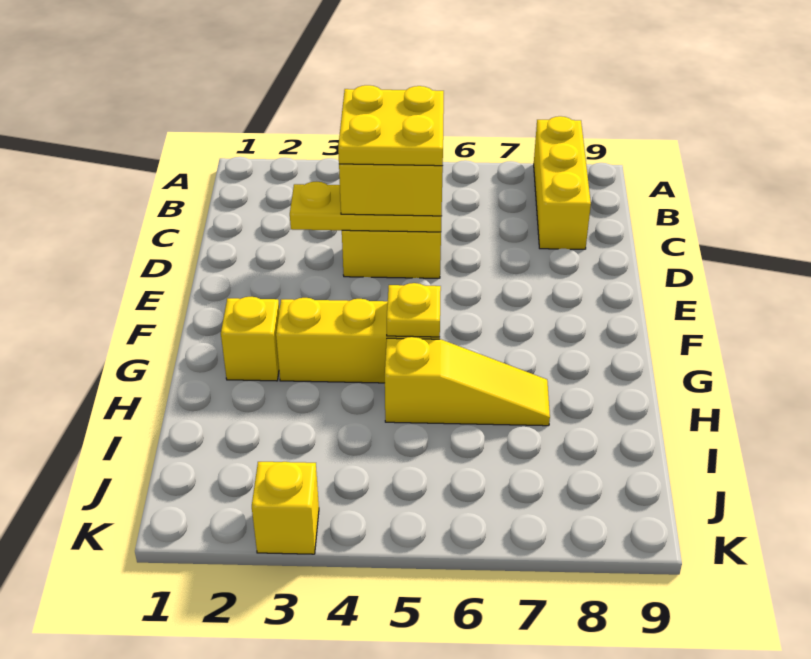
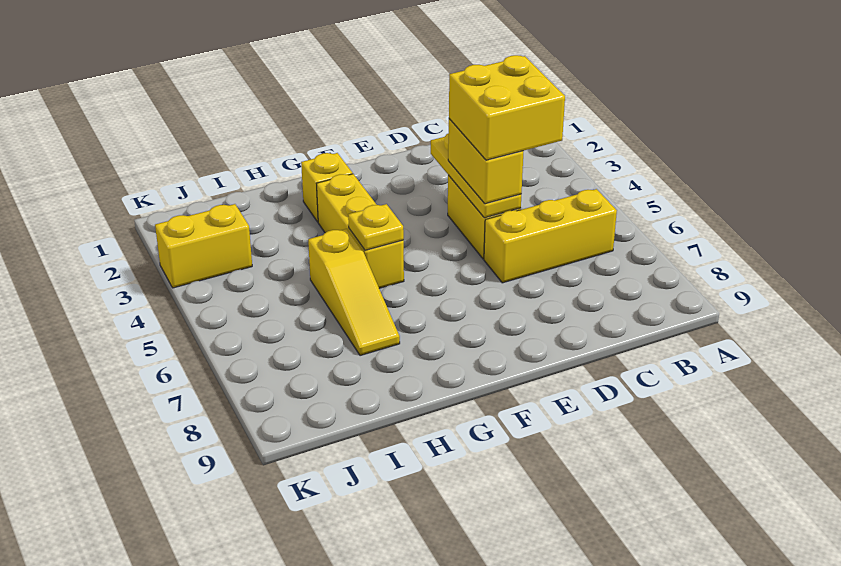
yellow 1x3 brick [534,116,591,249] -> yellow 1x3 brick moved to [484,189,617,283]
yellow 2x2 plate [338,85,444,166] -> yellow 2x2 brick [449,55,565,160]
yellow 1x1 brick [252,462,319,554] -> yellow 1x2 brick [155,204,252,288]

